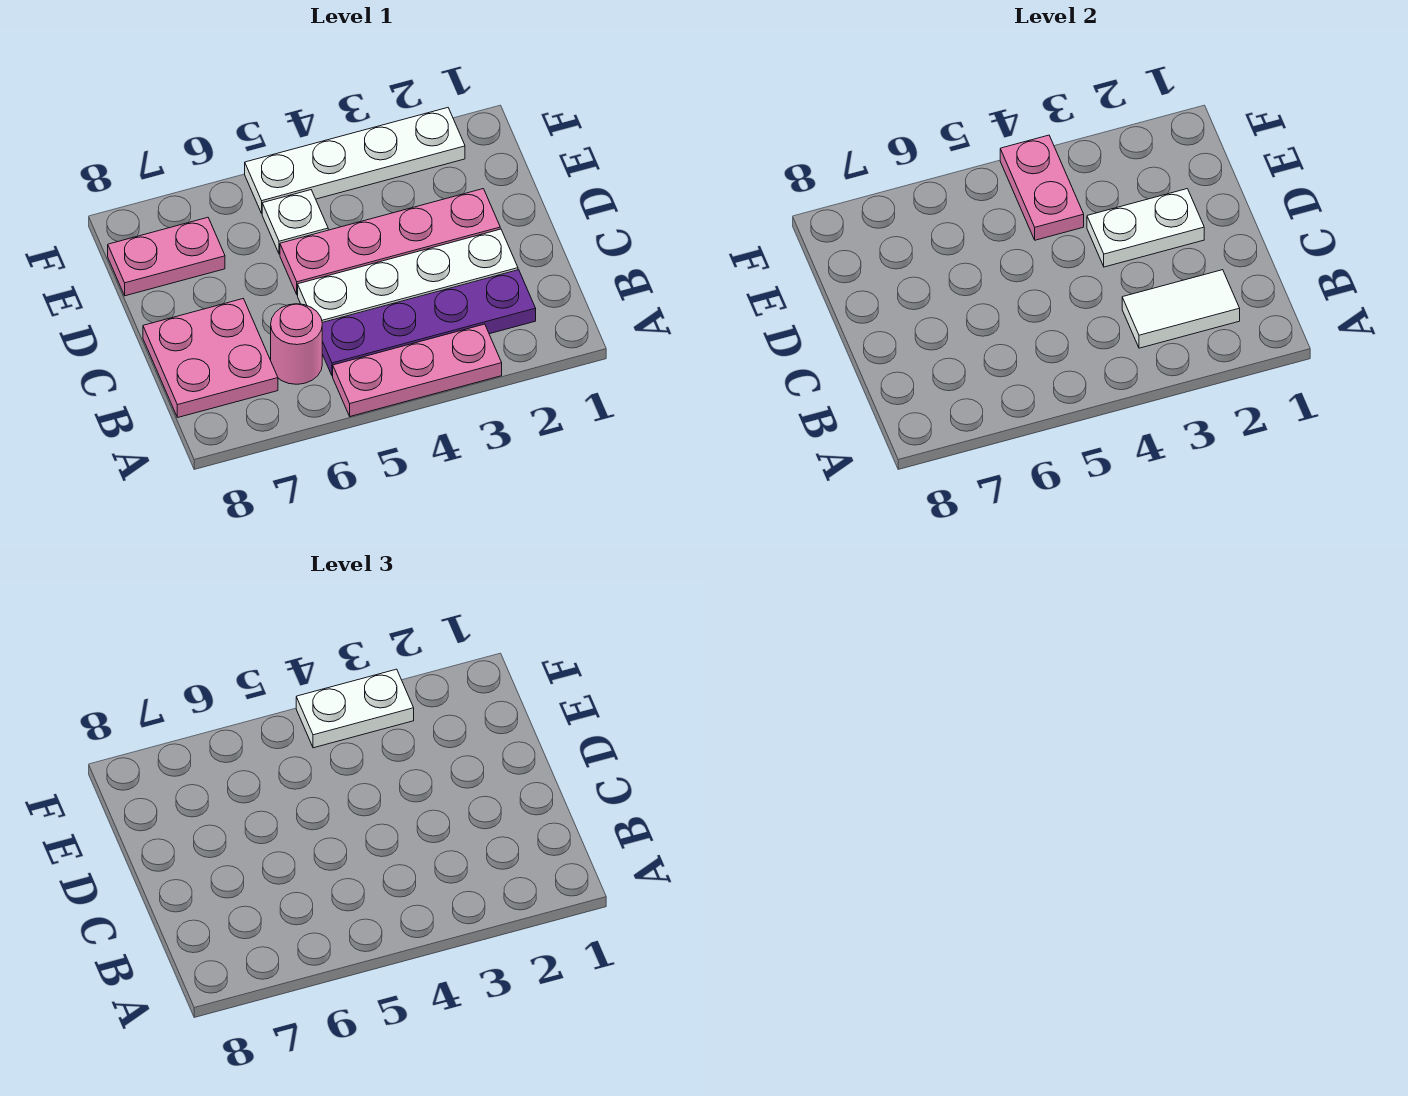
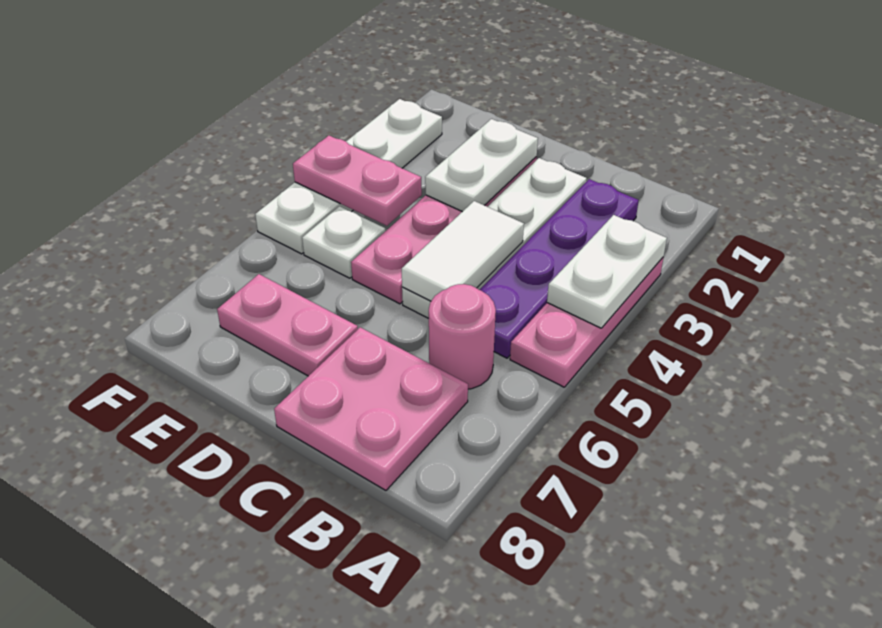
white 1x2 tile [1122,270,1240,348] -> white 1x2 tile moved to [402,201,524,301]
pink 1x2 plate [108,217,225,296] -> pink 1x2 plate turned to [217,274,358,376]
white 1x2 plate [296,669,414,748] -> white 1x2 plate moved to [547,215,667,328]

